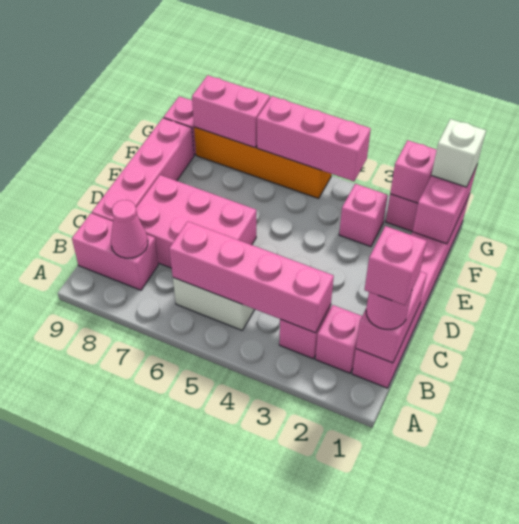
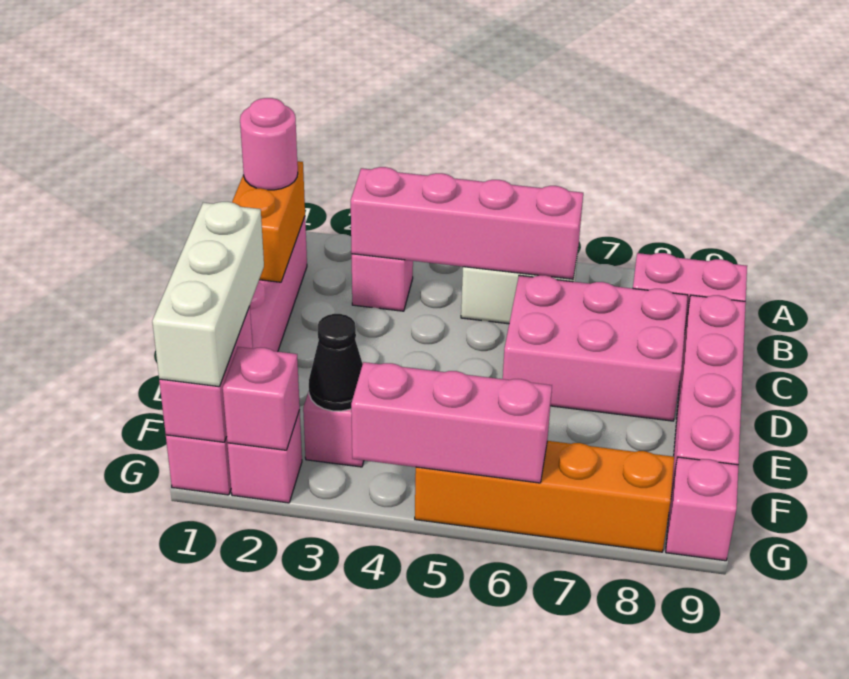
pink 1x2 brick [356,271,427,363] -> orange 1x2 brick [232,161,305,282]
pink 1x1 brick [364,226,427,305] -> none
pink 1x1 brick [315,305,362,373] -> none
pink 1x1 cone [111,200,148,258] -> none
none -> black 1x1 cone [309,313,363,411]
white 1x1 brick [431,119,486,187] -> white 1x3 brick [152,202,264,387]
pink 1x2 brick [192,75,270,148] -> none

